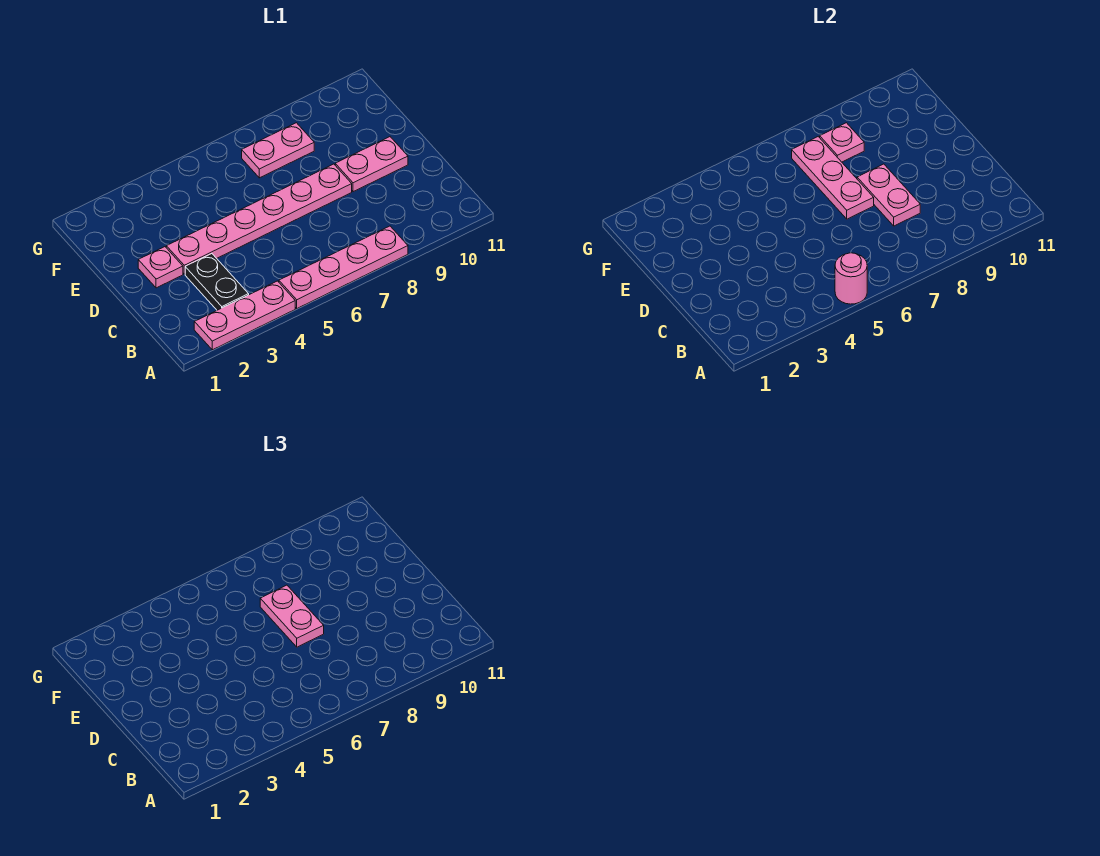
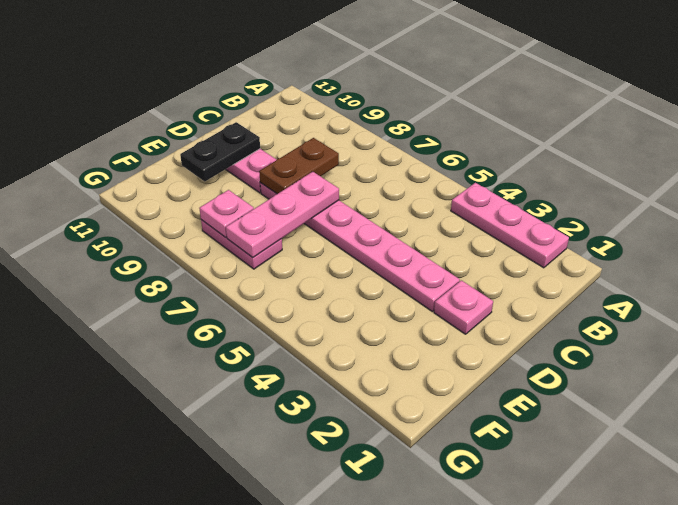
pink 1x4 plate [279,226,408,308] -> none
pink 1x1 round brick [835,253,867,304] -> none
black 1x2 plate [185,254,249,310] -> black 1x2 plate moved to [180,122,260,181]
pink 1x2 plate [857,164,920,226] -> brown 1x2 plate [259,138,339,194]
pink 1x2 plate [260,585,324,647] -> none

